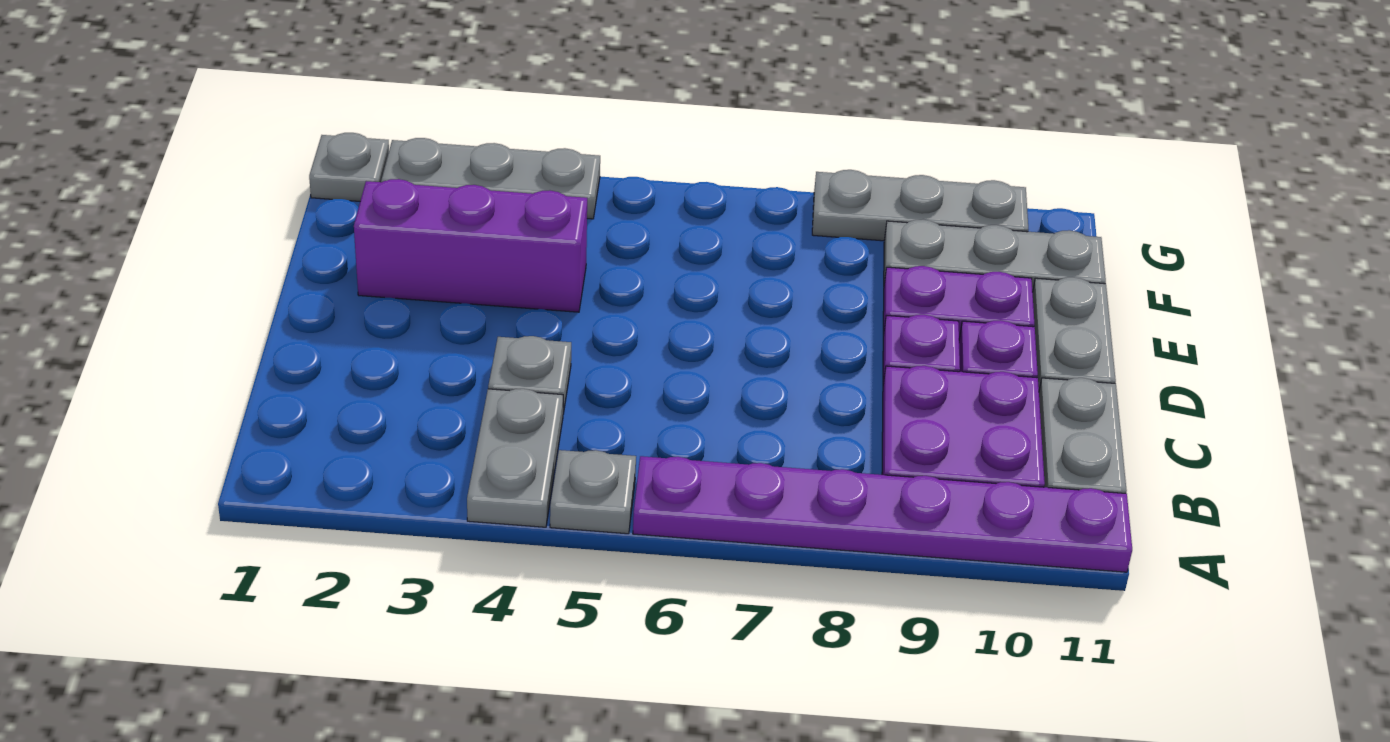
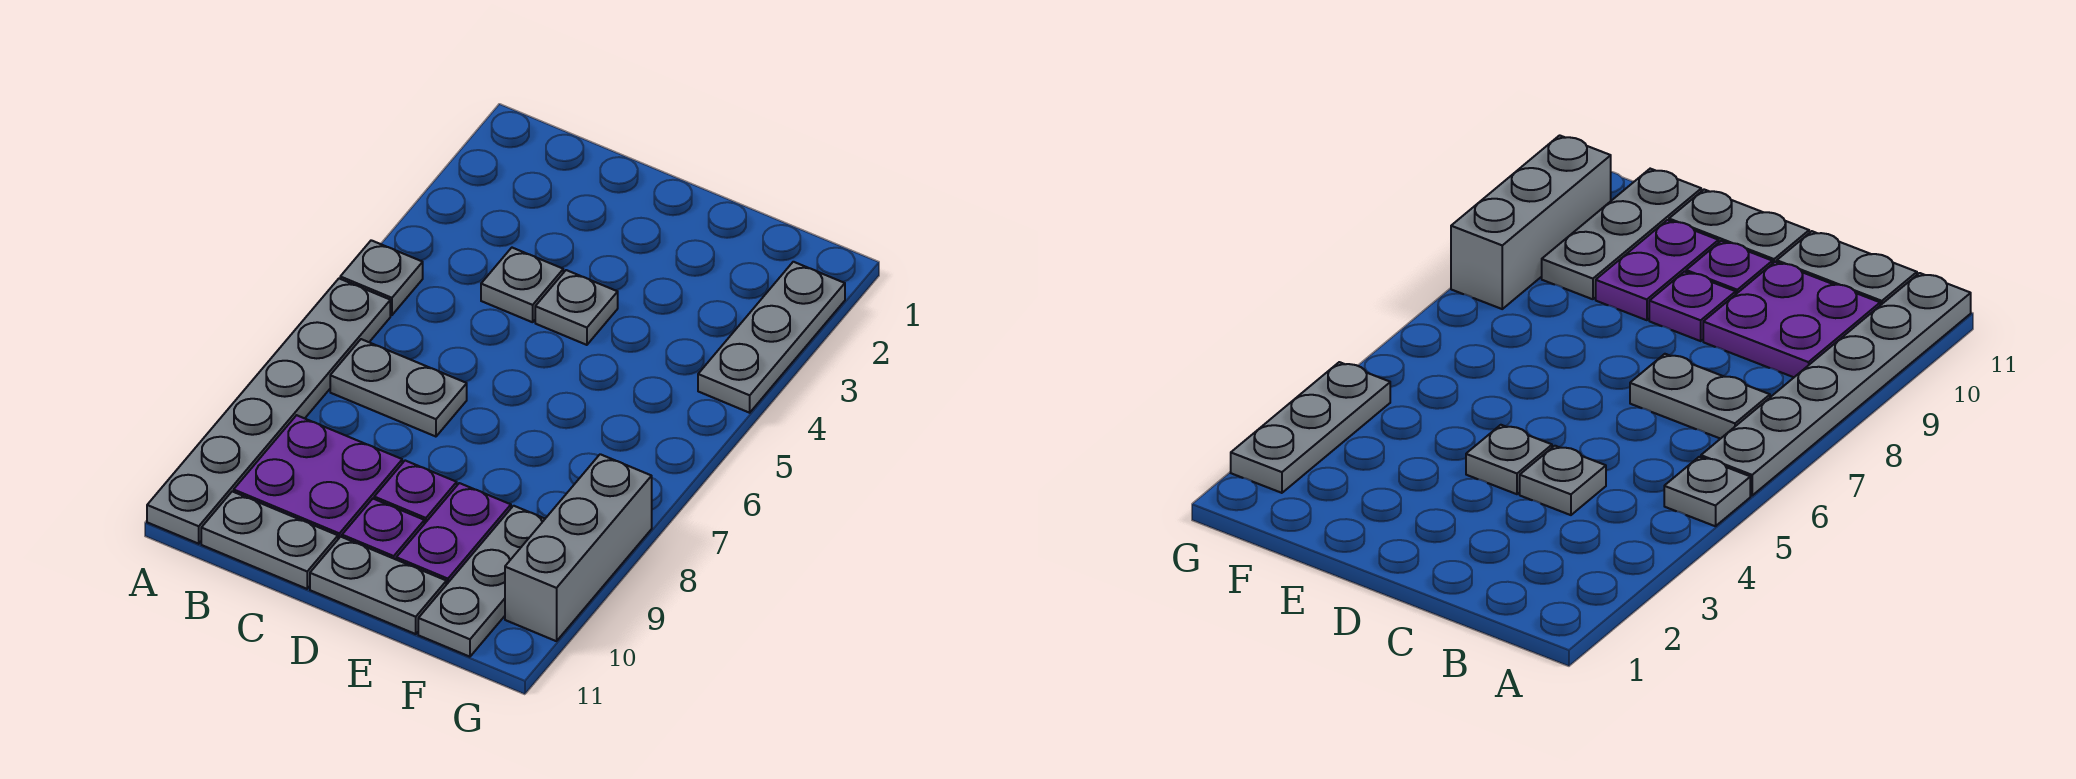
grey 1x2 plate [467,389,563,527] -> grey 1x2 plate moved to [330,339,467,437]
purple 1x6 plate [633,456,1132,572] -> grey 1x6 plate [147,279,390,544]
purple 1x3 brick [354,179,587,312] -> none
grey 1x1 plate [309,133,389,201] -> grey 1x1 plate moved to [535,270,618,345]
grey 1x3 plate [812,170,1028,241] -> grey 1x3 brick [505,454,652,641]

